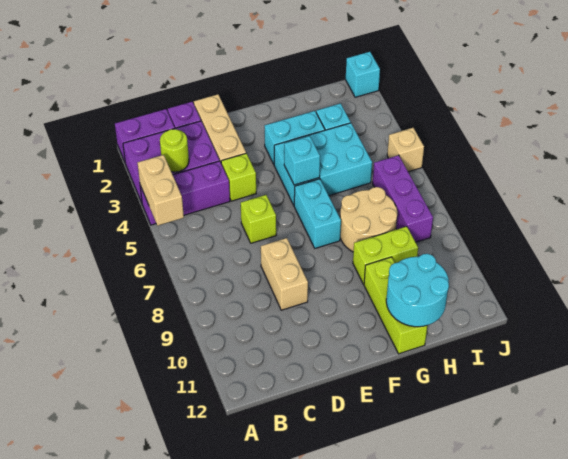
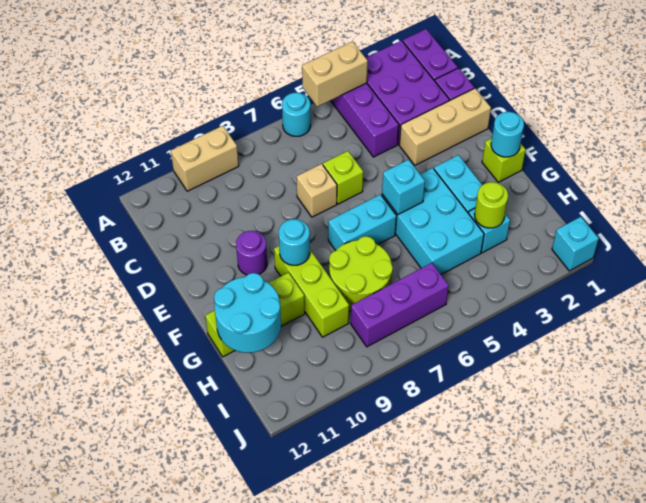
none -> cyan 1x1 round brick [282,93,311,136]
lime 1x1 round brick [160,129,189,172] -> lime 1x1 round brick moved to [475,182,508,228]
lime 1x1 brick [221,153,256,201] -> lime 1x1 brick moved to [482,138,526,182]
tan 1x2 brick [260,238,308,310] -> tan 1x2 brick moved to [171,126,239,191]
none -> purple 1x1 round brick [236,231,267,275]
none -> cyan 1x1 round brick [491,112,524,157]
none -> cyan 1x1 round brick [279,219,310,265]
tan 2x2 round brick [340,187,397,252] -> lime 2x2 round brick [329,236,393,311]
lime 1x2 brick [353,227,418,284] -> lime 1x3 brick [274,246,349,337]
tan 1x1 brick [387,128,424,172] -> tan 1x1 brick moved to [297,164,337,217]

